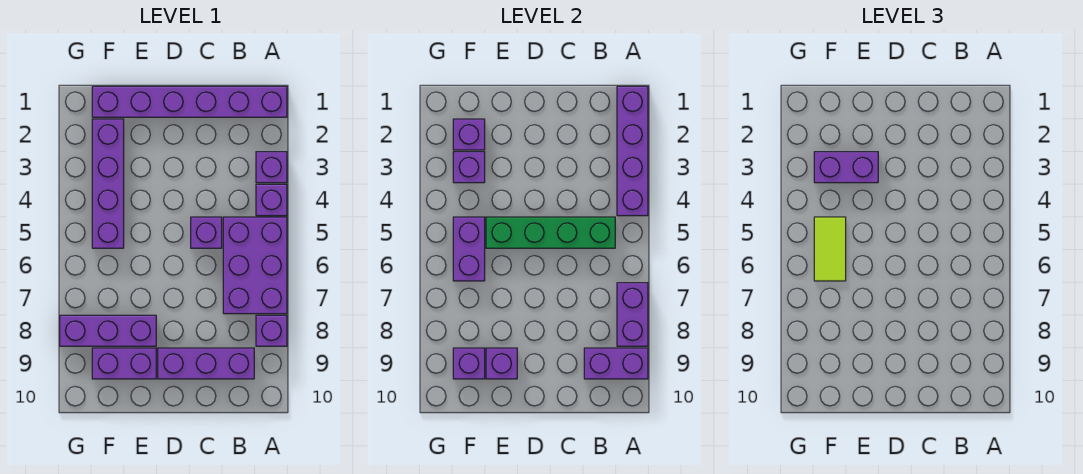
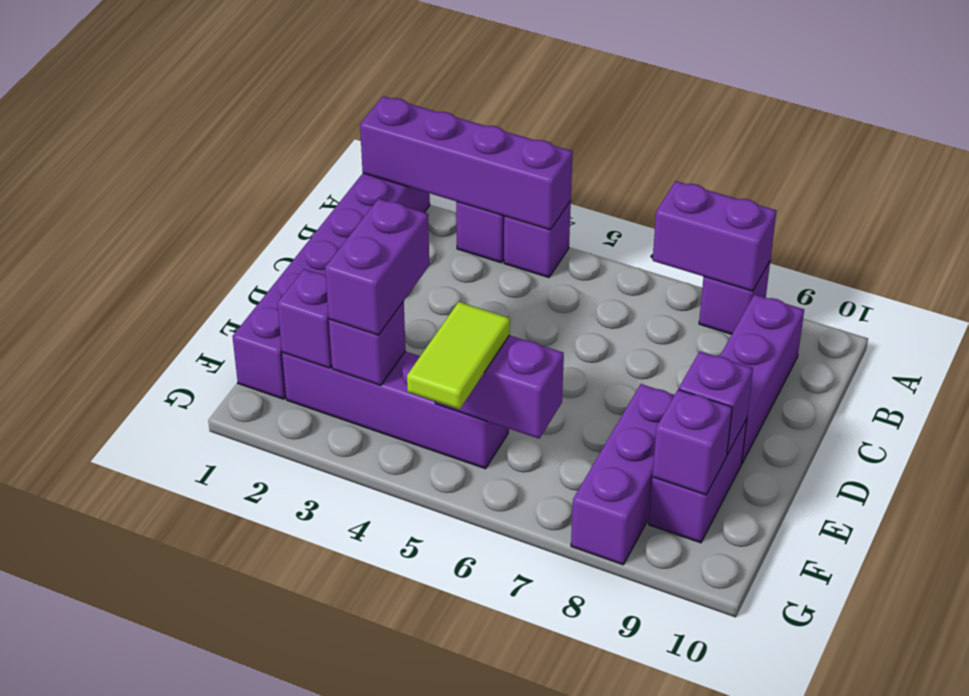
purple 2x3 brick [223,217,287,314] -> none
purple 1x2 brick [584,348,648,379] -> none
green 1x4 brick [486,217,615,248] -> none
purple 1x1 brick [191,217,222,248] -> none
lime 1x2 tile [814,217,846,281] -> lime 1x2 tile turned to [407,302,510,409]

